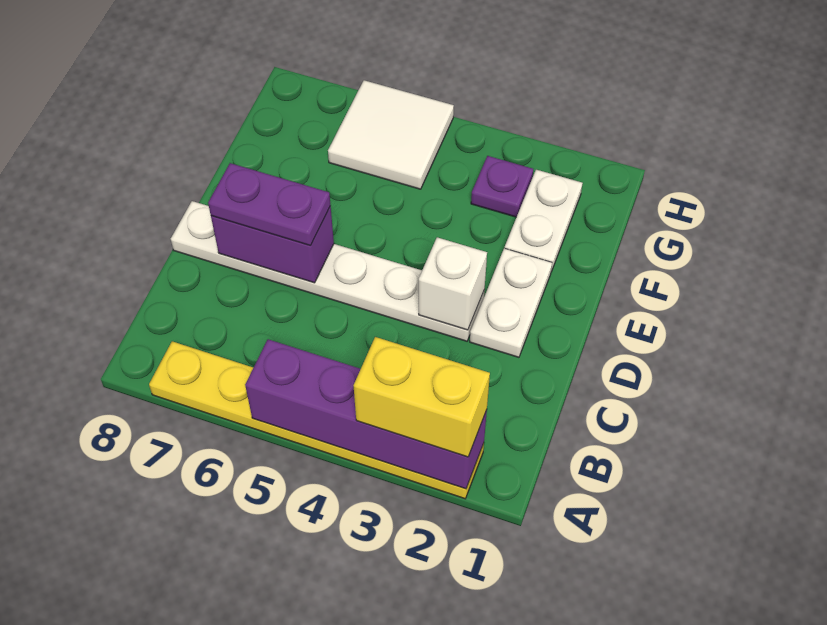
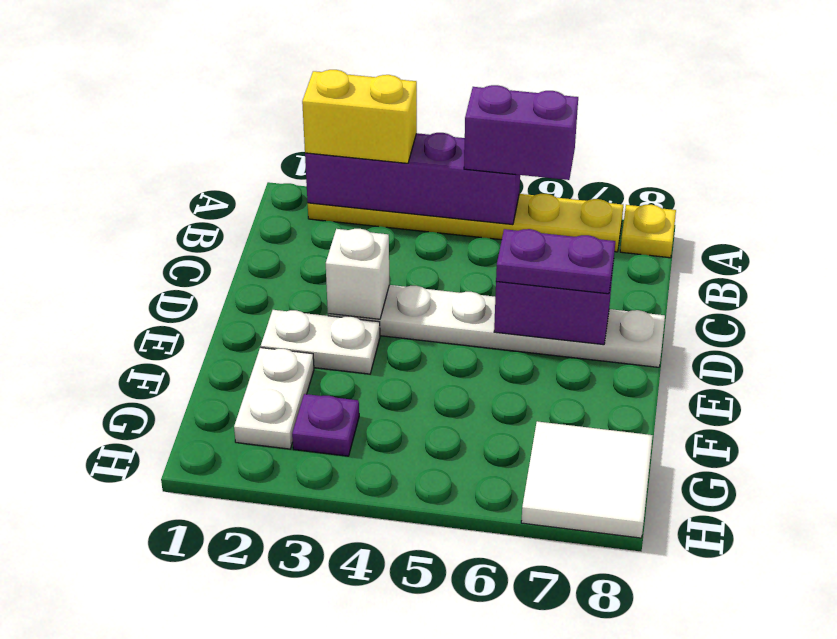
none -> purple 1x2 brick [464,85,578,180]
none -> yellow 1x1 plate [620,205,676,258]
white 1x2 plate [470,248,552,357] -> white 1x2 plate turned to [261,310,380,374]
white 2x2 tile [328,80,454,189] -> white 2x2 tile moved to [521,421,653,538]

